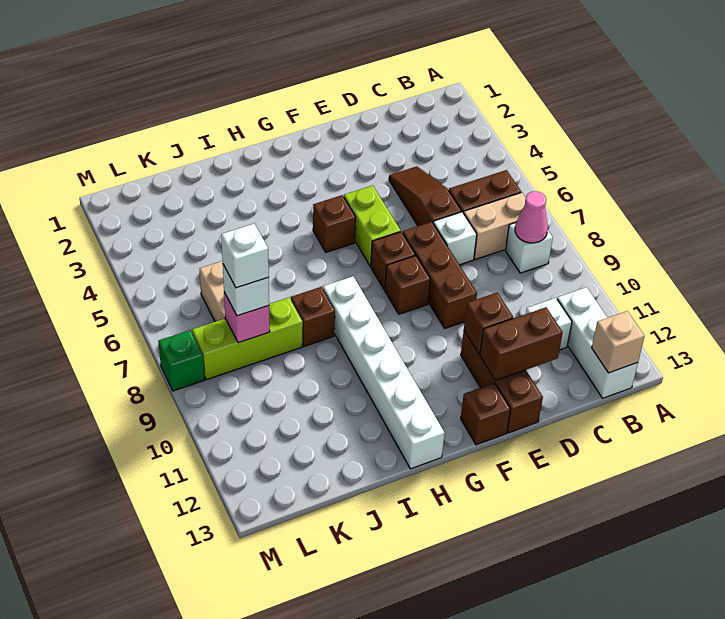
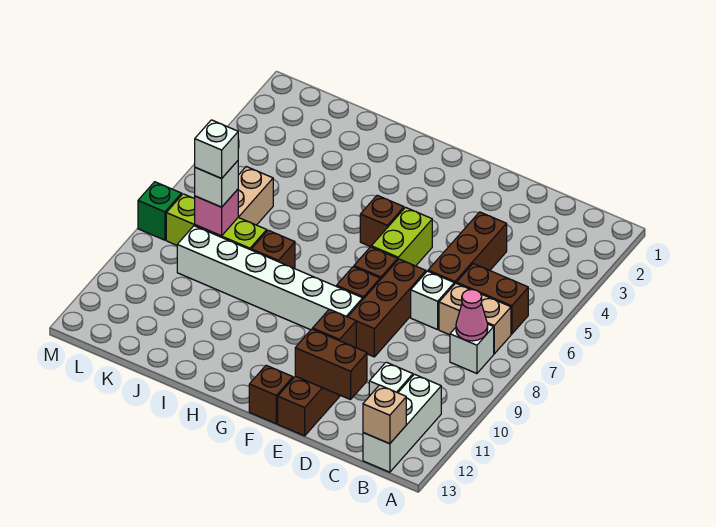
brown 1x3 slope [389,166,462,226] -> brown 1x3 brick [428,212,507,284]
white 1x6 brick [323,276,445,469] -> white 1x6 brick turned to [177,226,363,330]

